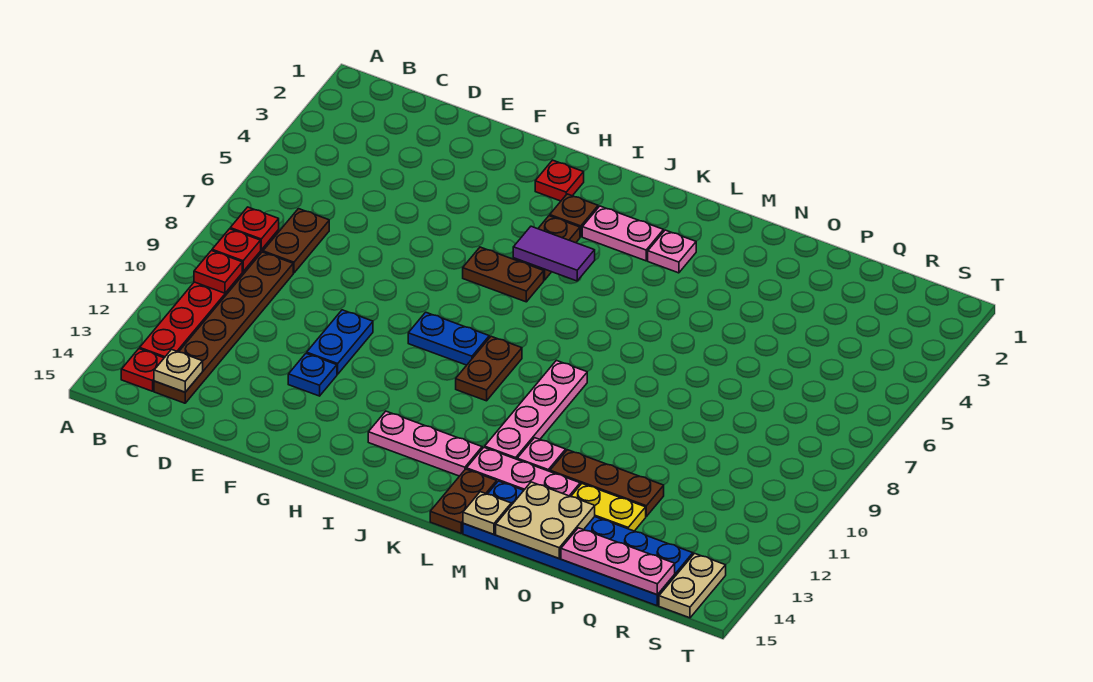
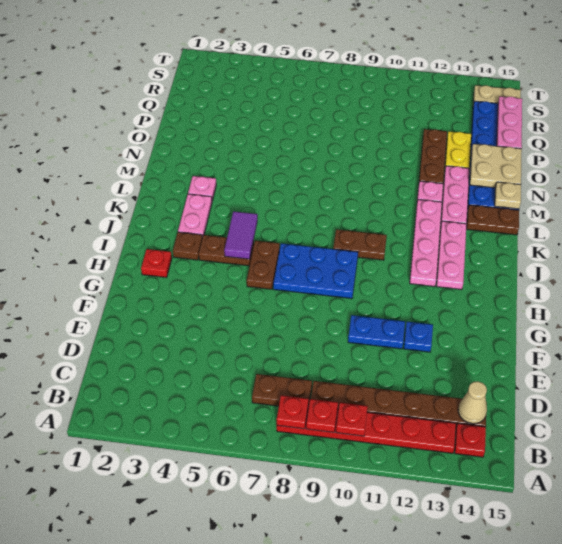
tan 1x1 plate [154,350,203,392] -> tan 1x1 cone [458,381,487,424]
blue 1x2 plate [408,312,489,365] -> blue 2x3 plate [273,243,358,299]
pink 1x4 plate [485,360,587,459] -> pink 1x4 plate turned to [410,200,442,287]

